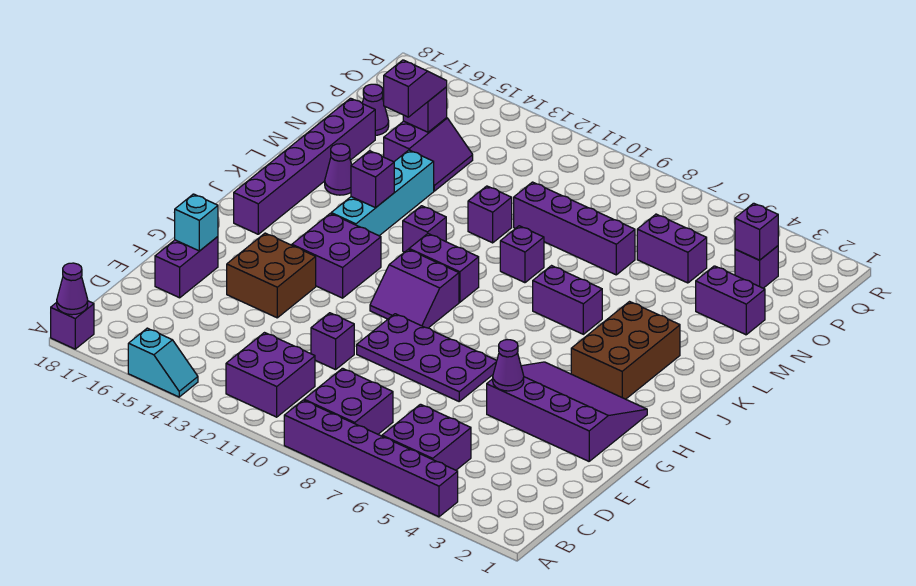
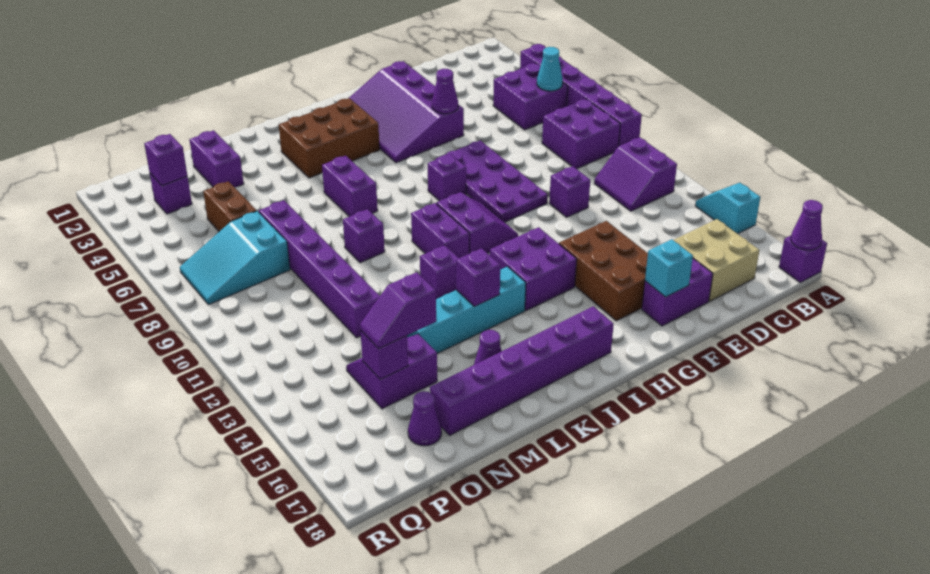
none -> cyan 1x1 cone [537,47,563,91]
purple 2x2 brick [226,333,315,417] -> purple 2x2 slope [595,137,677,211]
none -> tan 2x2 brick [674,219,760,301]
brown 2x2 brick [227,233,316,318] -> brown 2x3 brick [559,221,648,321]
purple 1x1 brick [468,186,512,243] -> purple 1x1 brick moved to [428,154,466,201]
purple 1x4 brick [514,182,635,275] -> purple 1x6 brick [259,200,380,338]
purple 1x2 brick [637,214,707,283] -> brown 1x2 brick [203,181,257,232]
none -> cyan 2x3 slope [180,211,290,305]

